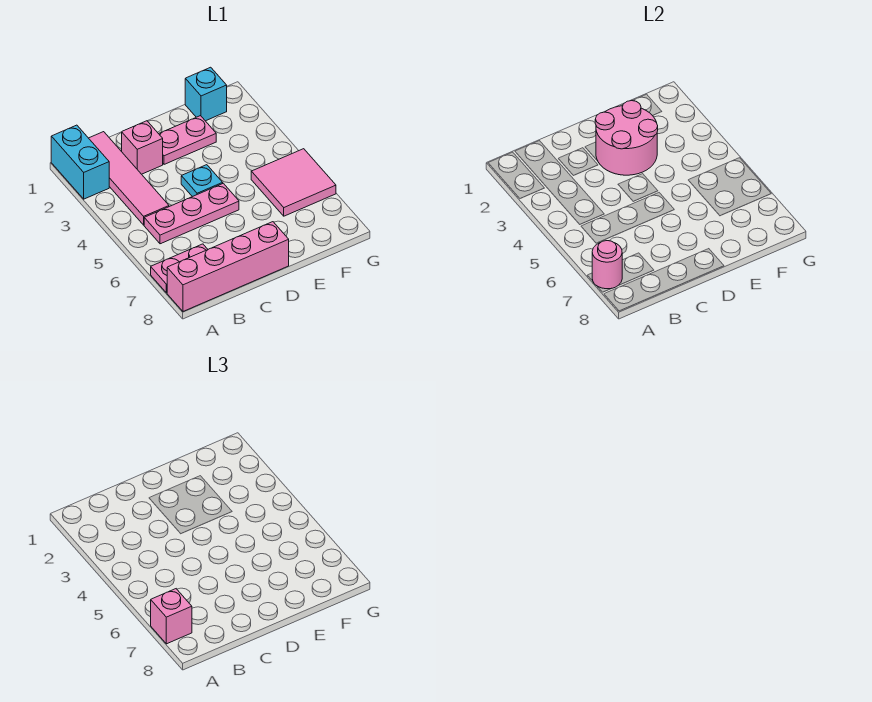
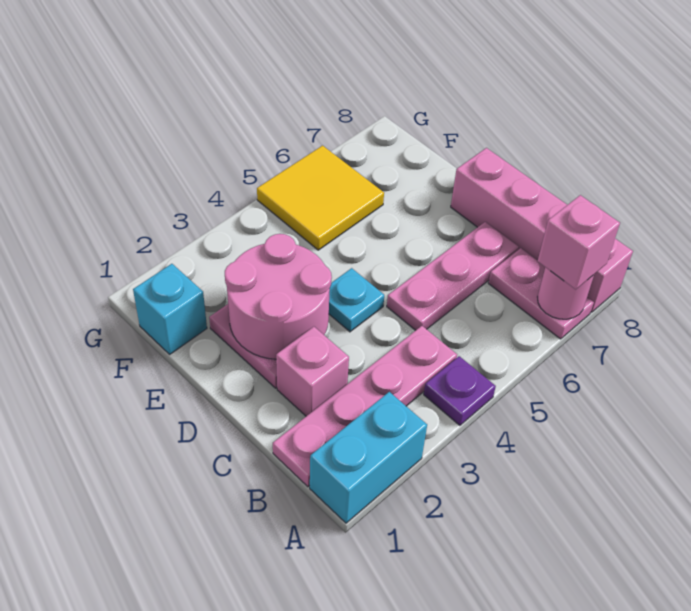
none -> purple 1x1 plate [424,356,496,425]
pink 1x4 tile [89,132,169,225] -> pink 1x4 plate [273,326,457,487]
pink 1x3 plate [144,183,239,244] -> pink 1x3 plate turned to [387,222,519,330]
pink 2x2 tile [251,149,336,216] -> yellow 2x2 tile [257,146,384,250]

